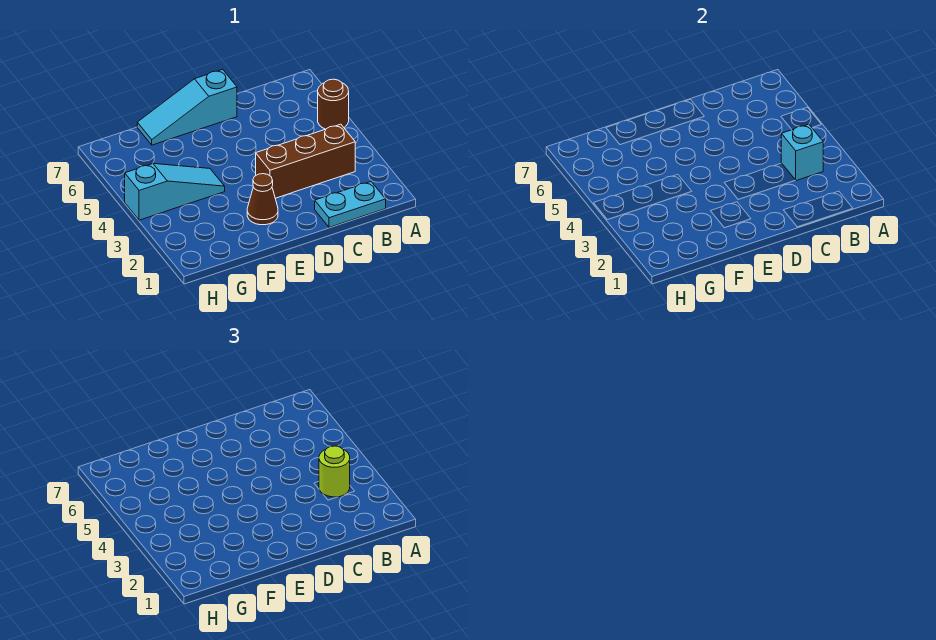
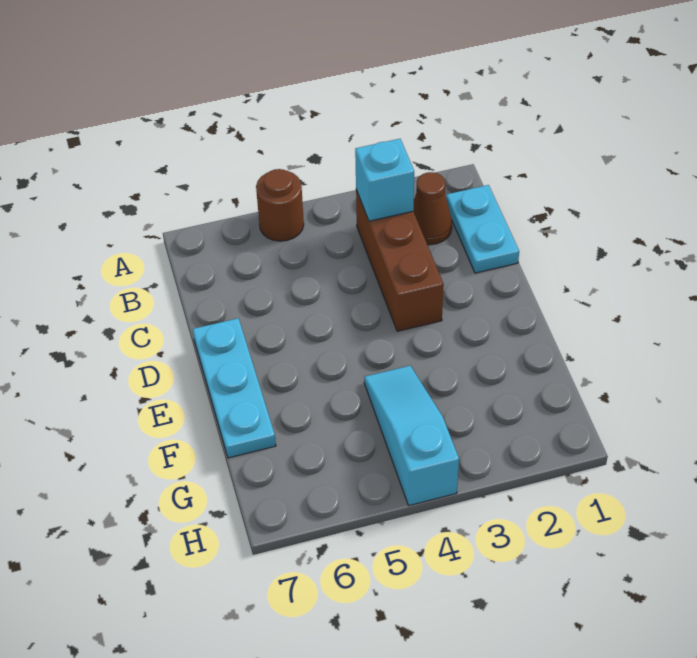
lime 1x1 round brick [319,446,350,497] -> none
cyan 1x3 slope [137,69,237,145] -> cyan 1x3 plate [193,318,276,458]
brown 1x1 cone [247,174,278,225] -> brown 1x1 cone moved to [413,172,452,245]

